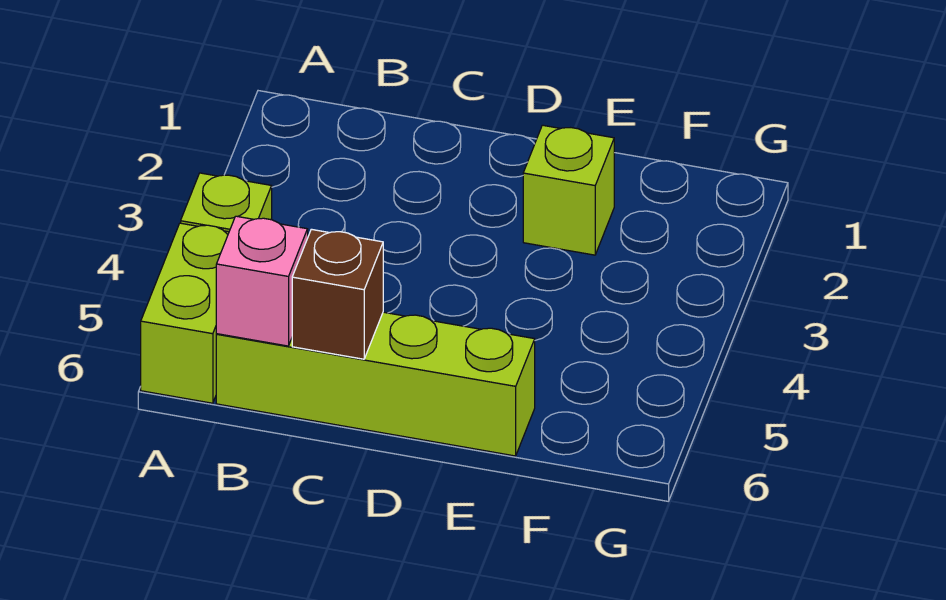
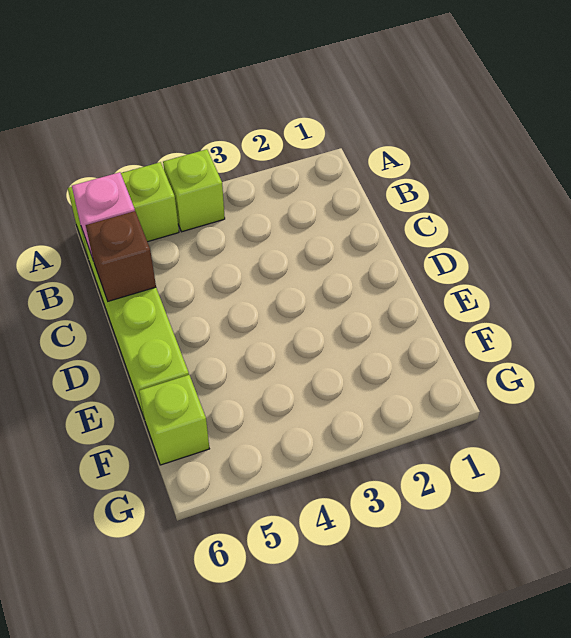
lime 1x1 brick [523,125,614,255] -> lime 1x1 brick moved to [139,375,209,465]

